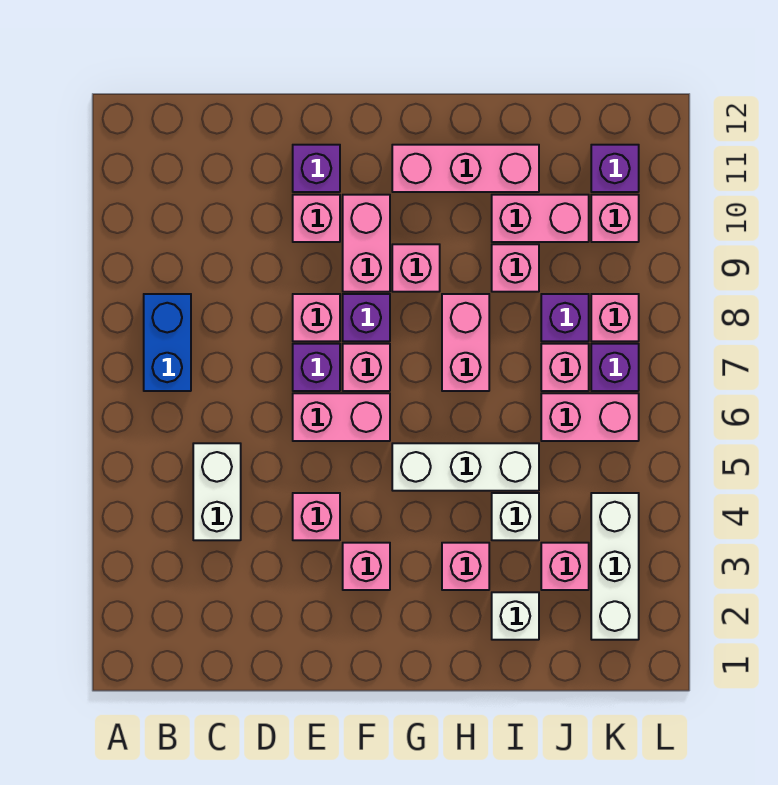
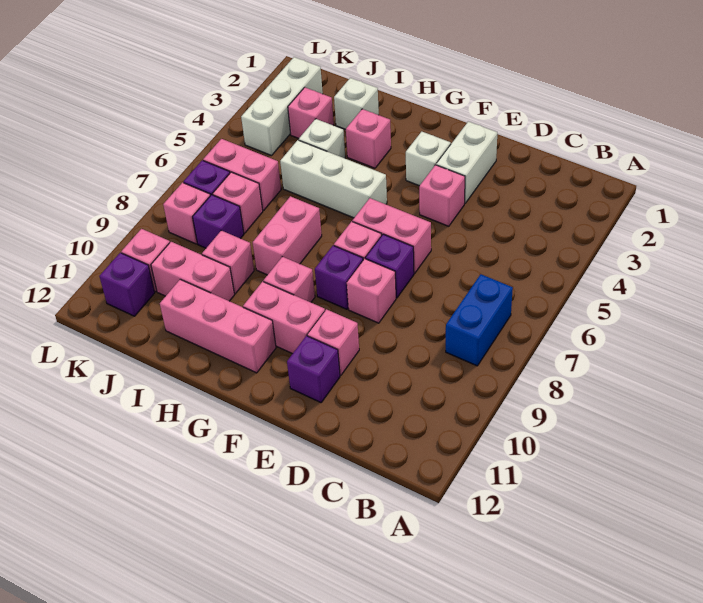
white 1x2 brick [193,443,241,540] -> white 1x2 brick moved to [436,121,497,203]
pink 1x1 brick [343,543,390,590] -> white 1x1 brick [406,132,451,186]
pink 1x2 brick [343,195,390,292] -> pink 1x2 brick turned to [243,282,325,354]

